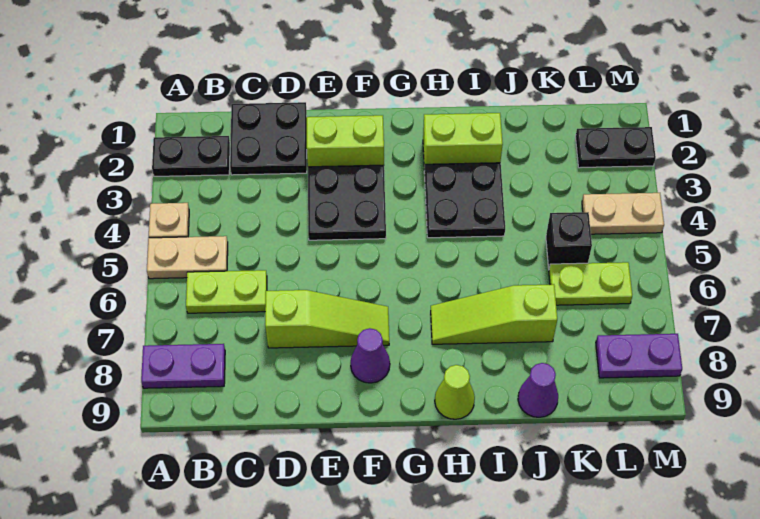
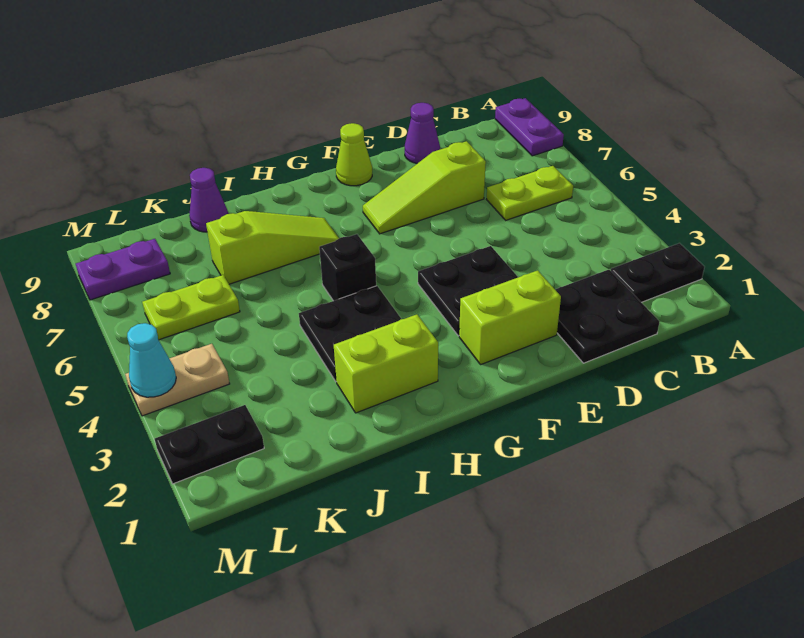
tan 1x1 plate [149,203,189,238] -> none
tan 1x2 plate [147,236,228,279] -> none
purple 1x2 plate [141,344,225,388] -> purple 1x2 plate turned to [495,98,564,156]
purple 1x1 cone [351,328,390,383] -> purple 1x1 cone moved to [405,103,440,163]
lime 1x1 cone [435,365,475,419] -> lime 1x1 cone moved to [336,123,372,186]
black 1x1 brick [546,212,592,268] -> black 1x1 brick moved to [319,234,376,301]
none -> cyan 1x1 cone [127,323,176,397]

